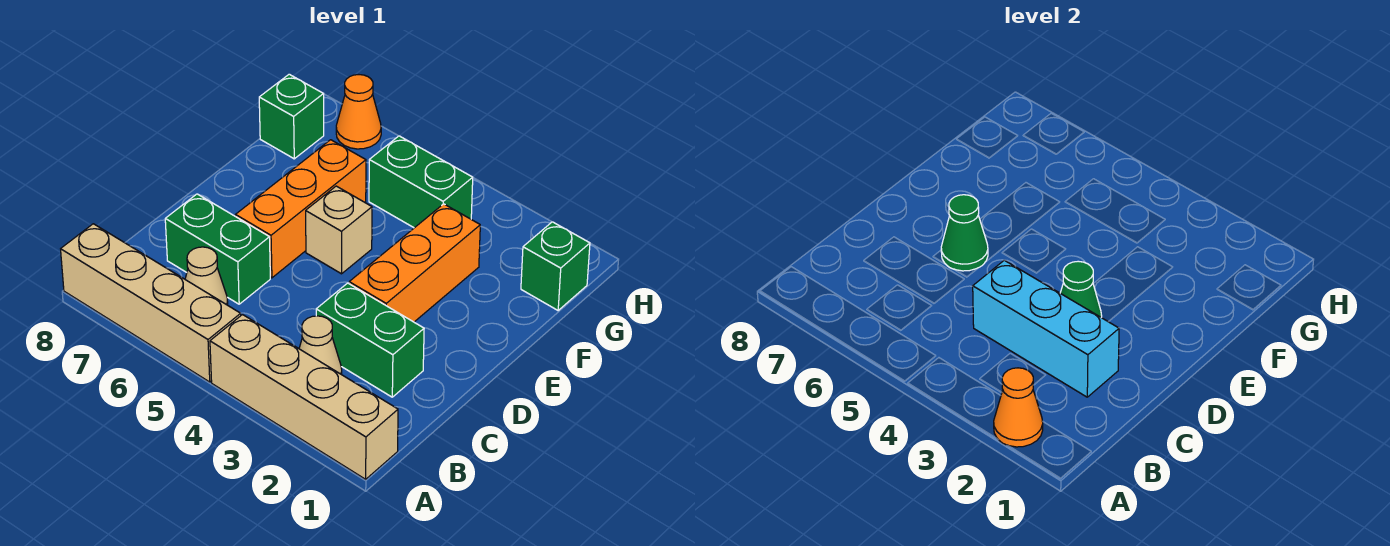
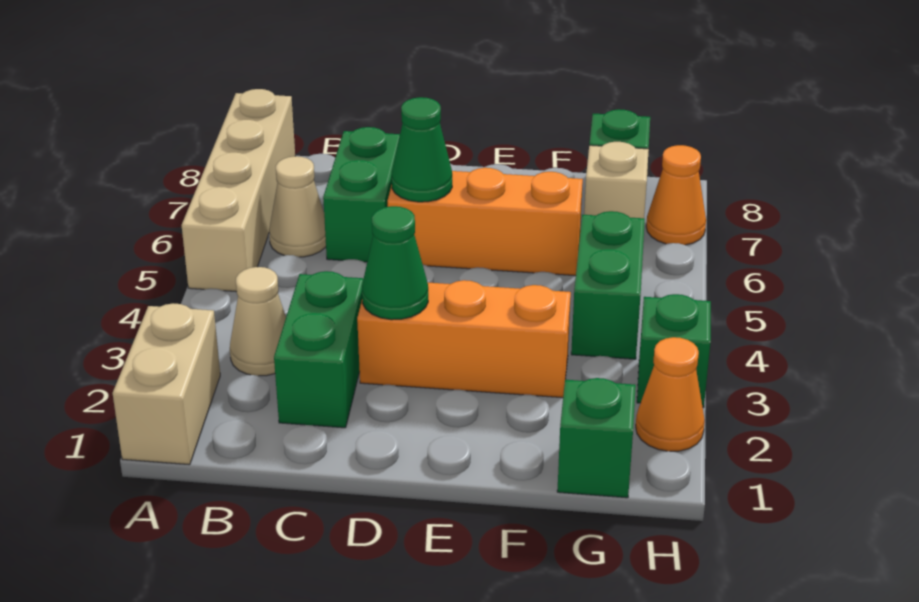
tan 1x4 brick [210,315,398,479] -> tan 1x2 brick [113,303,220,465]
orange 1x1 cone [994,368,1043,447] -> orange 1x1 cone moved to [636,337,705,451]
cyan 1x3 brick [973,260,1119,397] -> none
tan 1x1 brick [306,186,372,274] -> tan 1x1 brick moved to [584,142,649,218]
none -> green 1x1 brick [637,294,711,408]

